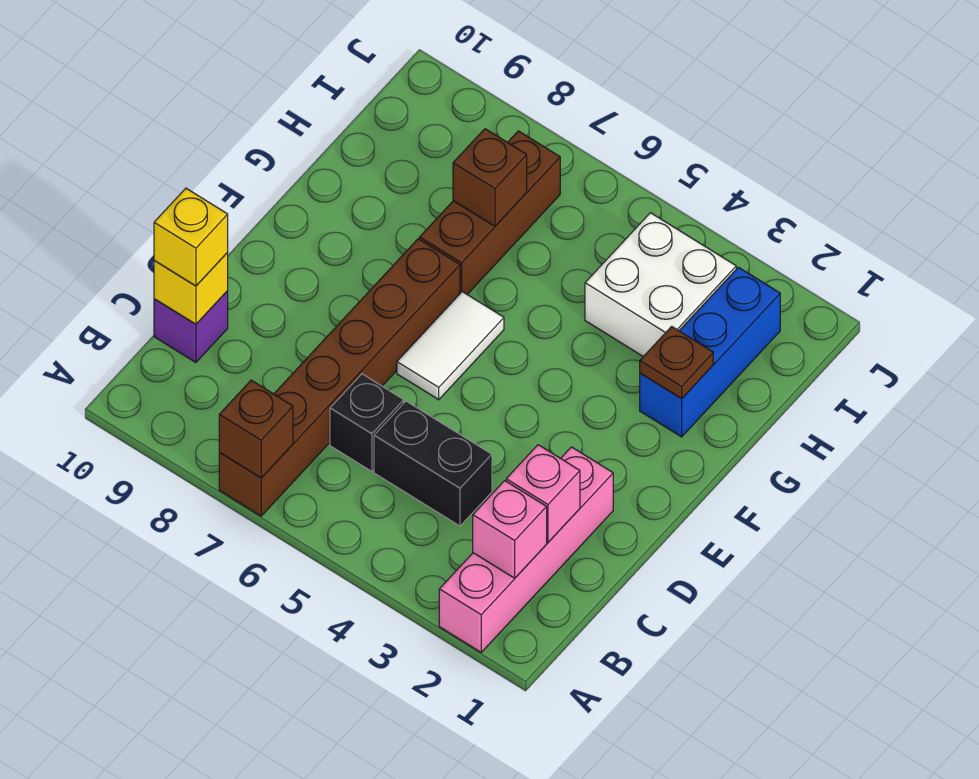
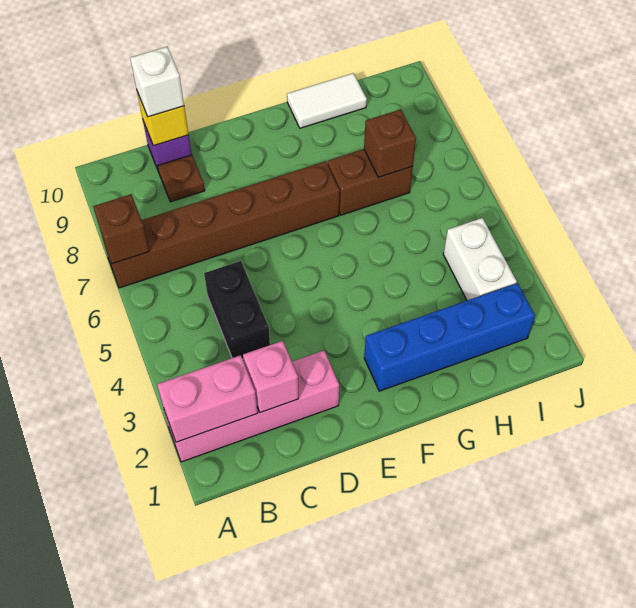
pink 1x1 brick [473,481,547,578] -> pink 1x2 brick [157,355,258,442]
black 1x1 brick [330,374,404,471] -> none
yellow 1x1 brick [154,188,228,286] -> white 1x1 brick [130,47,184,117]
white 1x2 tile [397,292,504,400] -> white 1x2 tile moved to [287,73,367,128]
blue 1x3 brick [640,267,780,437] -> blue 1x4 brick [364,283,535,391]
brown 1x1 plate [640,326,713,399] -> brown 1x1 plate moved to [158,155,205,202]
brown 1x3 brick [420,131,560,294] -> brown 1x2 brick [328,149,413,215]
white 2x2 brick [585,213,736,357] -> white 1x2 brick [443,218,517,300]

